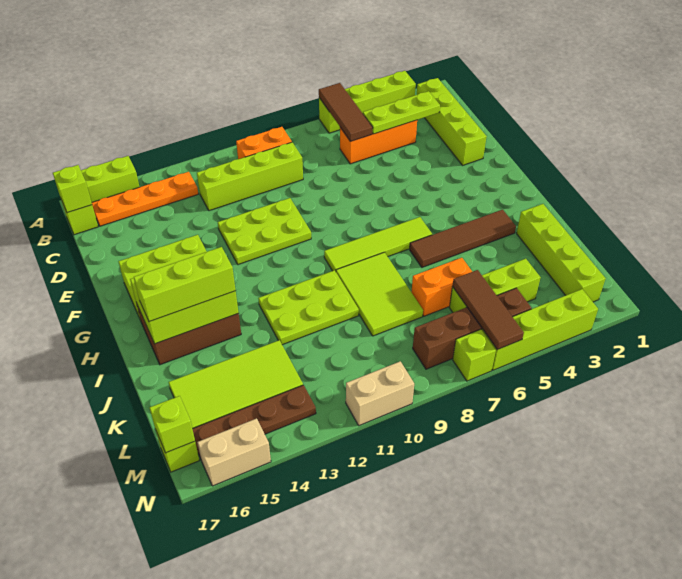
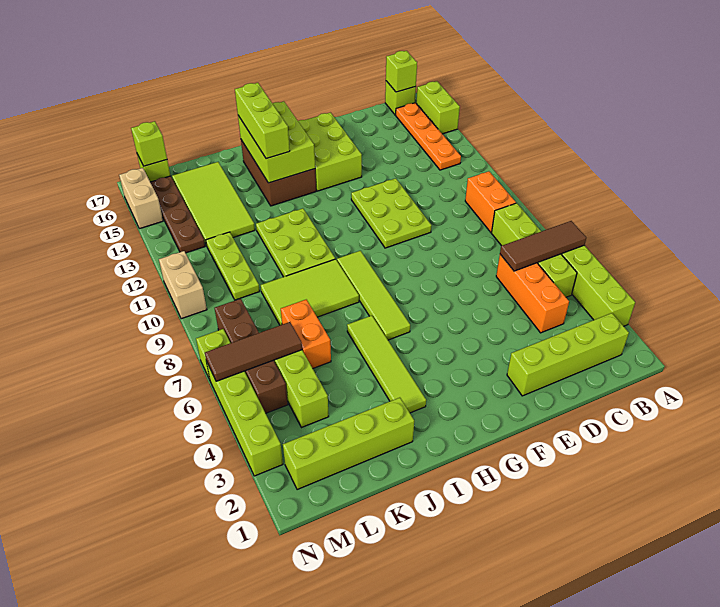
lime 1x3 plate [363,91,440,134] -> lime 1x3 plate moved to [206,232,260,300]
lime 1x4 brick [197,142,303,211] -> lime 1x4 brick moved to [492,203,577,297]
brown 1x4 tile [410,210,516,267] -> lime 1x4 tile [347,316,426,413]

